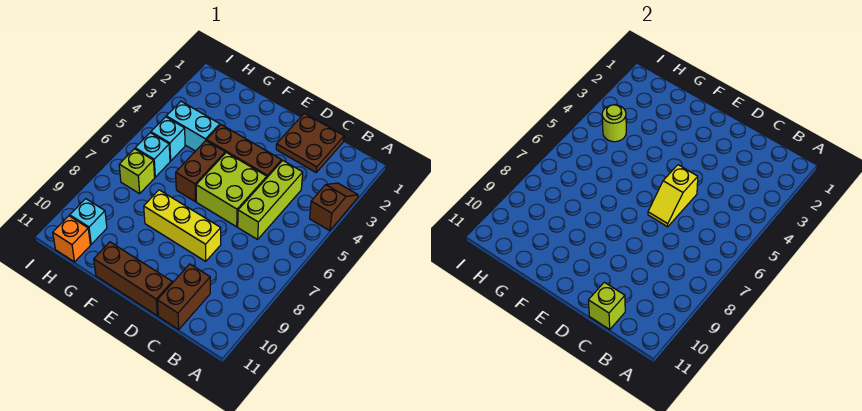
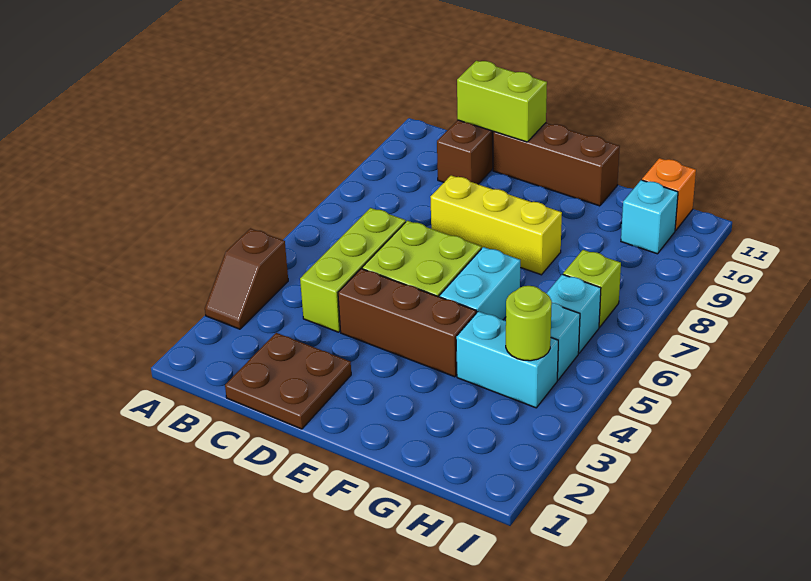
lime 1x1 brick [588,282,625,329] -> lime 1x2 brick [457,61,547,142]
yellow 1x2 slope [648,165,698,227] -> none
brown 1x2 brick [176,141,225,202] -> cyan 1x2 brick [440,247,520,320]

